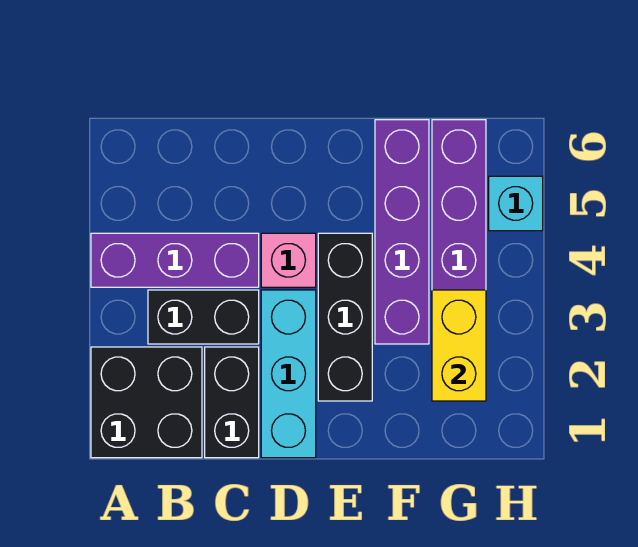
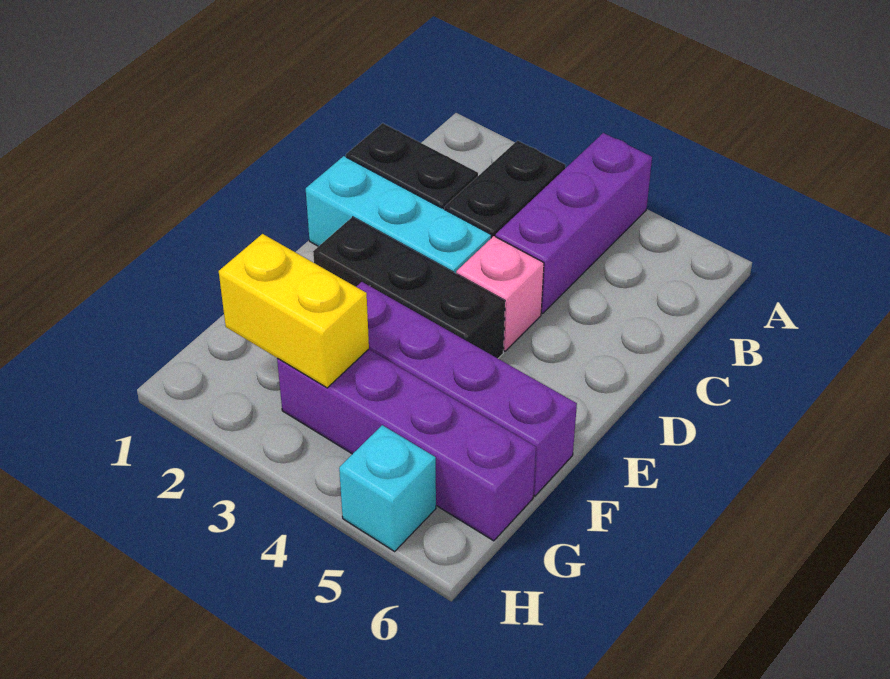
black 2x2 brick [91,347,202,458] -> none

